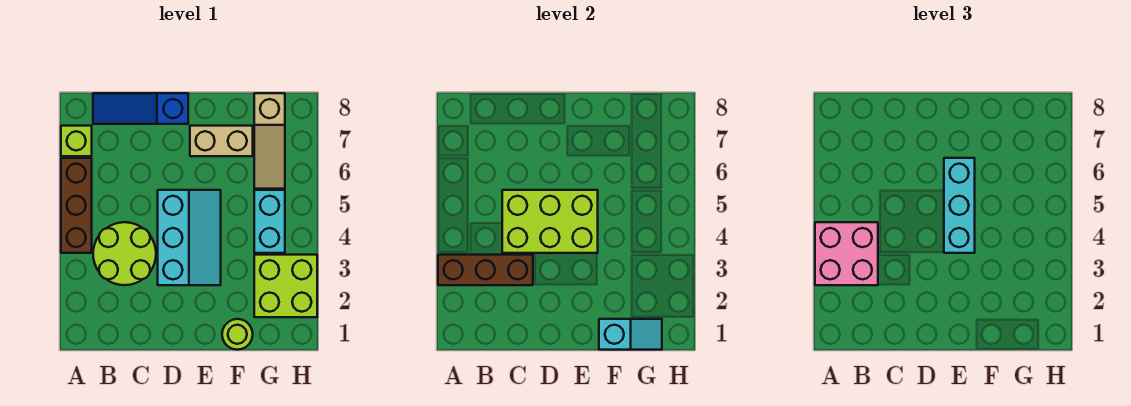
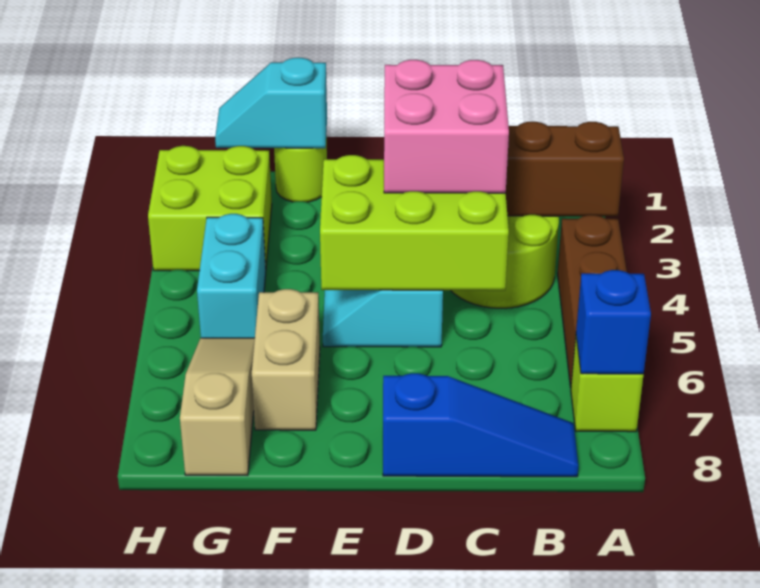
pink 2x2 brick [815,222,878,285] -> pink 2x2 brick moved to [384,60,509,193]
none -> blue 1x1 brick [576,270,651,374]
cyan 1x3 brick [944,158,975,253] -> none
tan 1x2 brick [190,126,253,156] -> tan 1x2 brick turned to [252,289,320,430]

